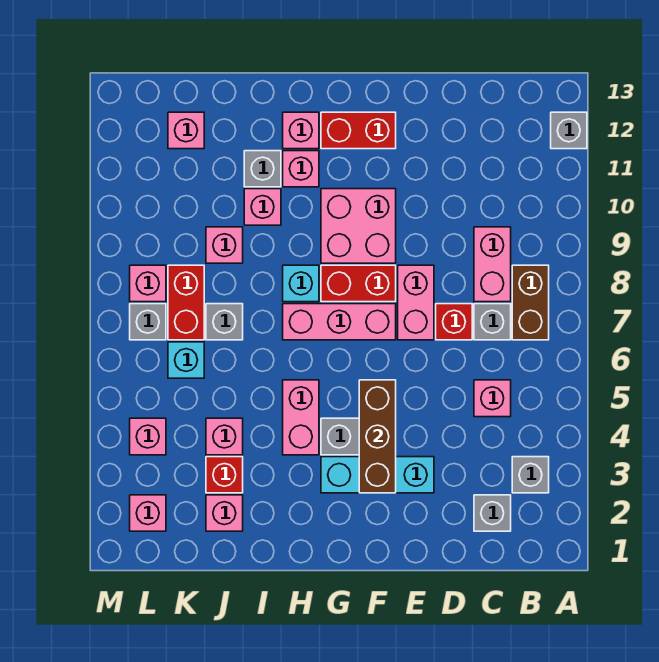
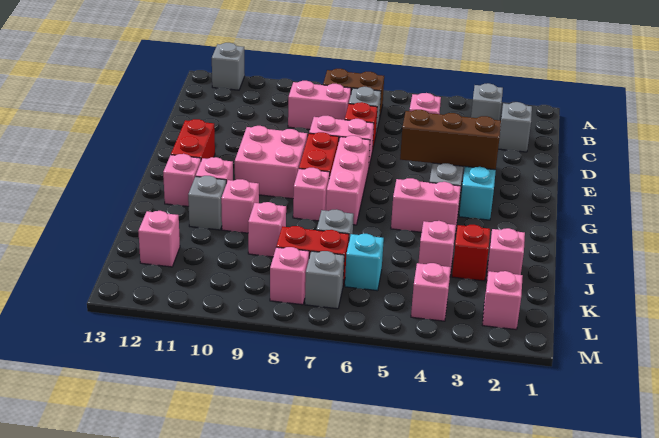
cyan 1x1 brick [283,265,319,302] -> pink 1x1 brick [293,168,330,221]

